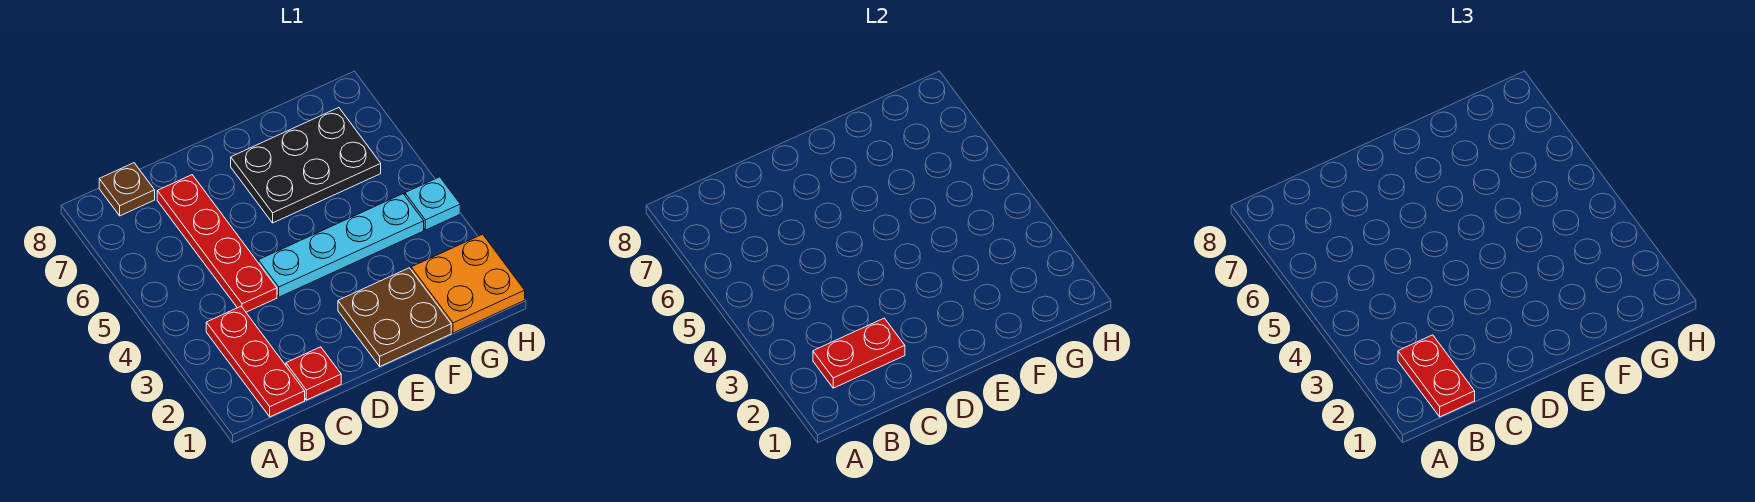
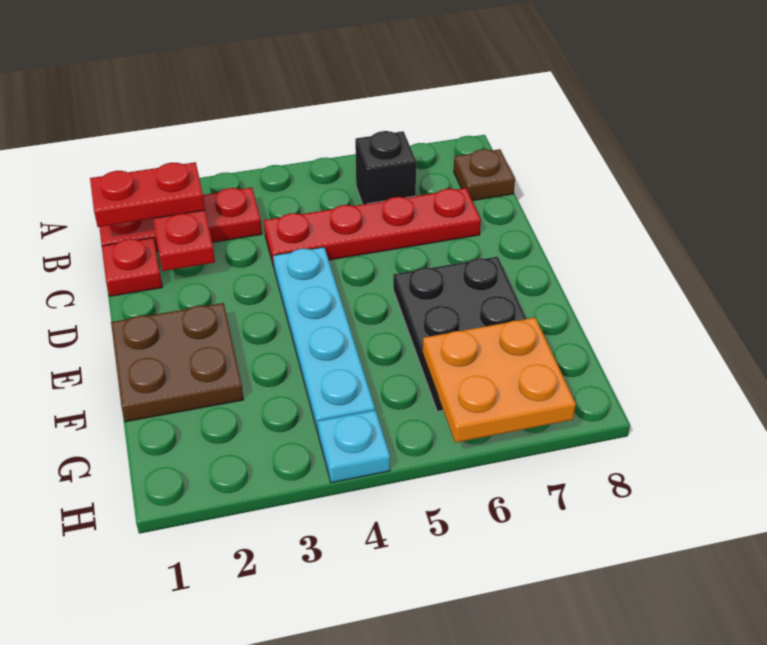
none -> black 1x1 brick [355,131,416,204]
orange 2x2 plate [411,234,525,333] -> orange 2x2 plate moved to [423,318,576,443]

